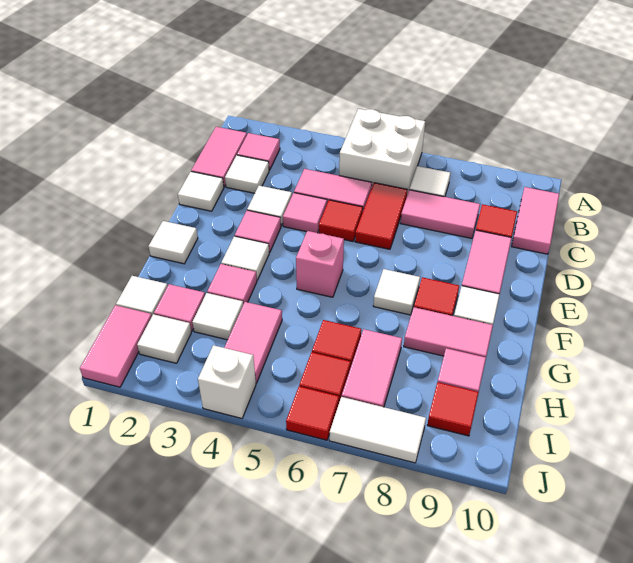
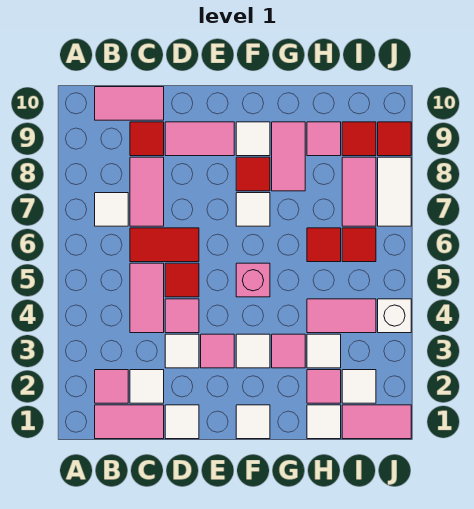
white 2x2 brick [339,109,425,195] -> none
pink 1x2 tile [342,329,402,407] -> pink 1x2 tile turned to [342,157,376,226]
red 1x1 tile [286,386,339,440] -> red 1x1 tile moved to [378,122,411,156]

